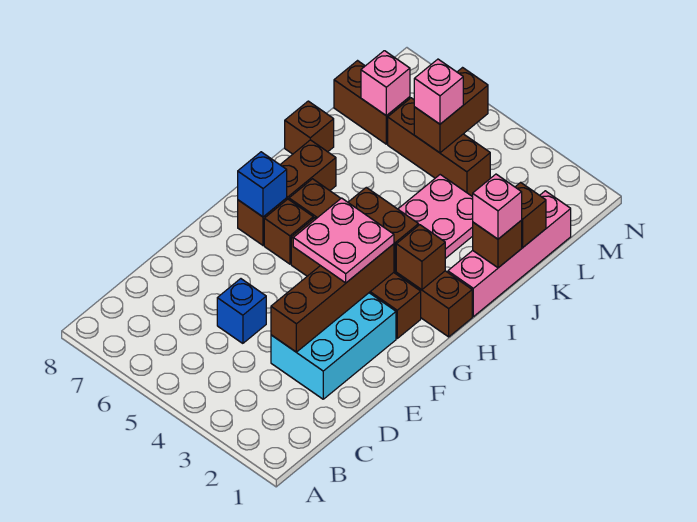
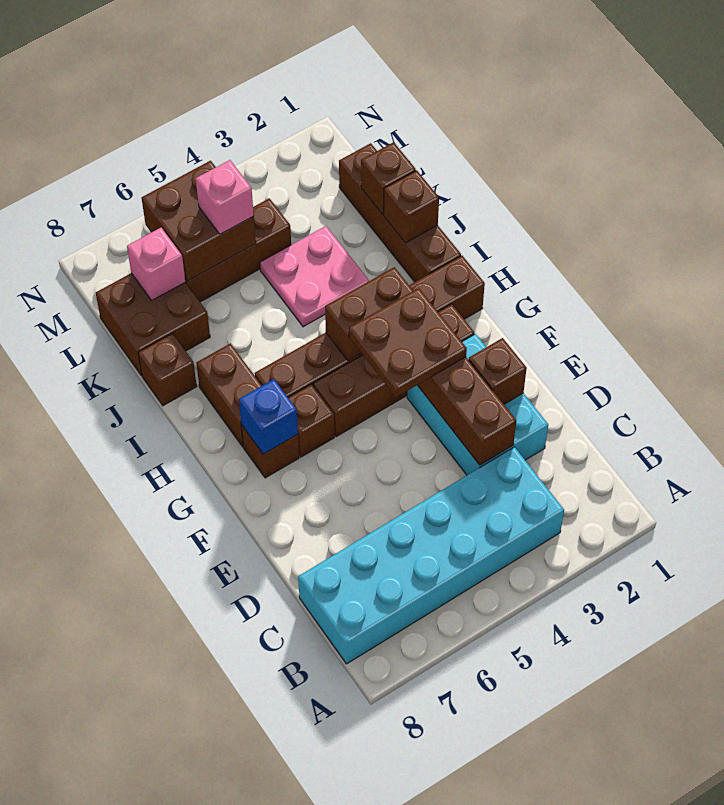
none -> cyan 2x6 brick [298,447,564,664]
blue 1x1 brick [217,279,266,343] -> none
pink 2x2 plate [293,198,394,283] -> brown 2x2 plate [349,288,467,397]
brown 1x1 brick [396,225,445,290] -> brown 1x1 brick moved to [469,338,527,404]
pink 1x4 brick [448,191,571,317] -> brown 1x4 brick [339,143,461,282]
pink 1x1 brick [473,174,522,239] -> none
brown 1x2 brick [414,68,488,153] -> brown 2x2 brick [142,161,256,281]
brown 1x2 brick [334,61,410,144] -> brown 2x2 brick [96,273,210,376]

